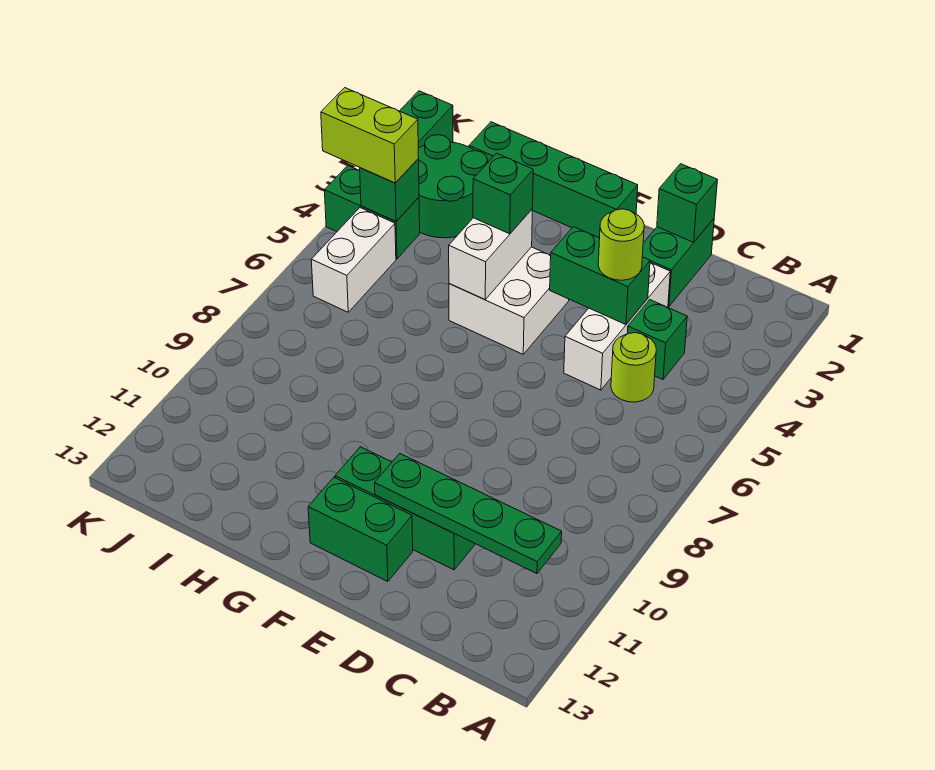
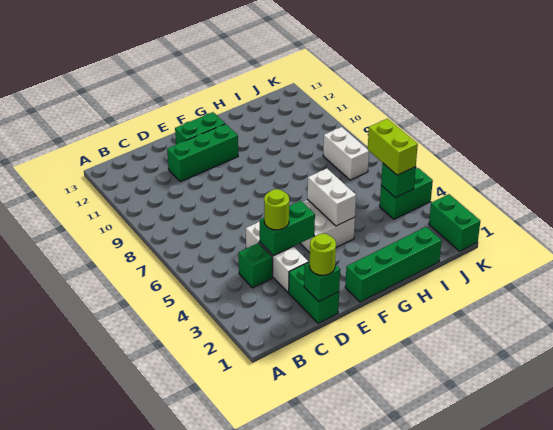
green 1x4 plate [375,454,562,574] -> none
lime 1x1 round brick [611,333,656,402] -> lime 1x1 round brick moved to [310,233,336,275]
green 1x1 brick [473,153,533,234] -> none
green 2x2 round brick [418,135,487,238] -> none
lime 1x2 brick [321,88,419,183] -> lime 1x2 brick turned to [368,119,418,175]
white 1x2 brick [311,208,396,312] -> white 1x2 brick moved to [323,127,369,180]

